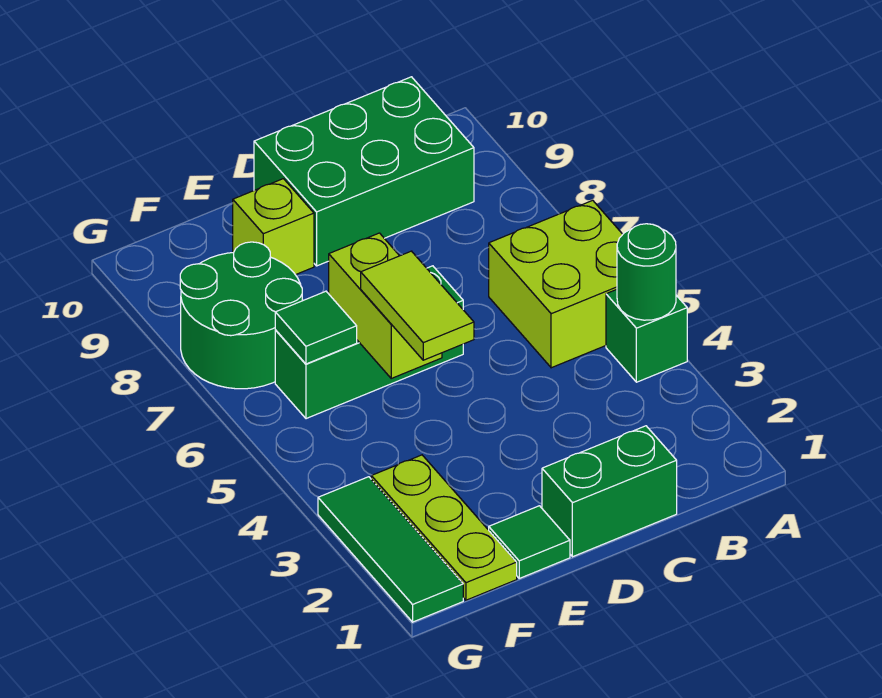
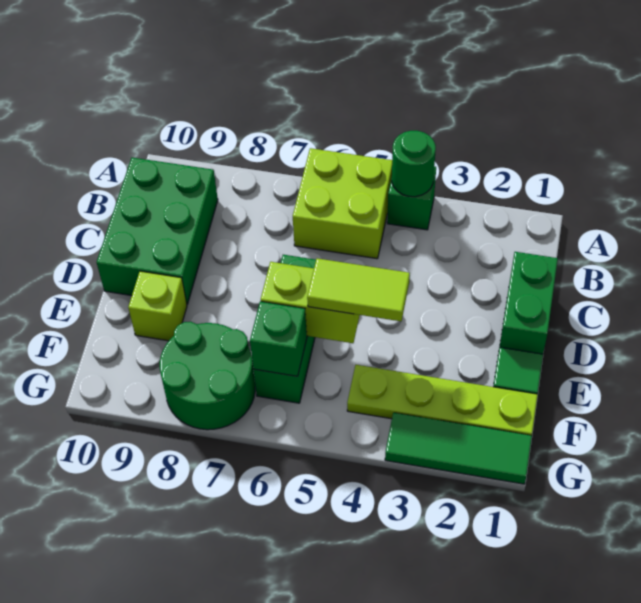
lime 1x3 plate [371,455,517,600] -> lime 1x4 plate [347,365,538,436]
green 1x1 tile [275,291,357,364] -> green 1x1 brick [250,301,307,376]

